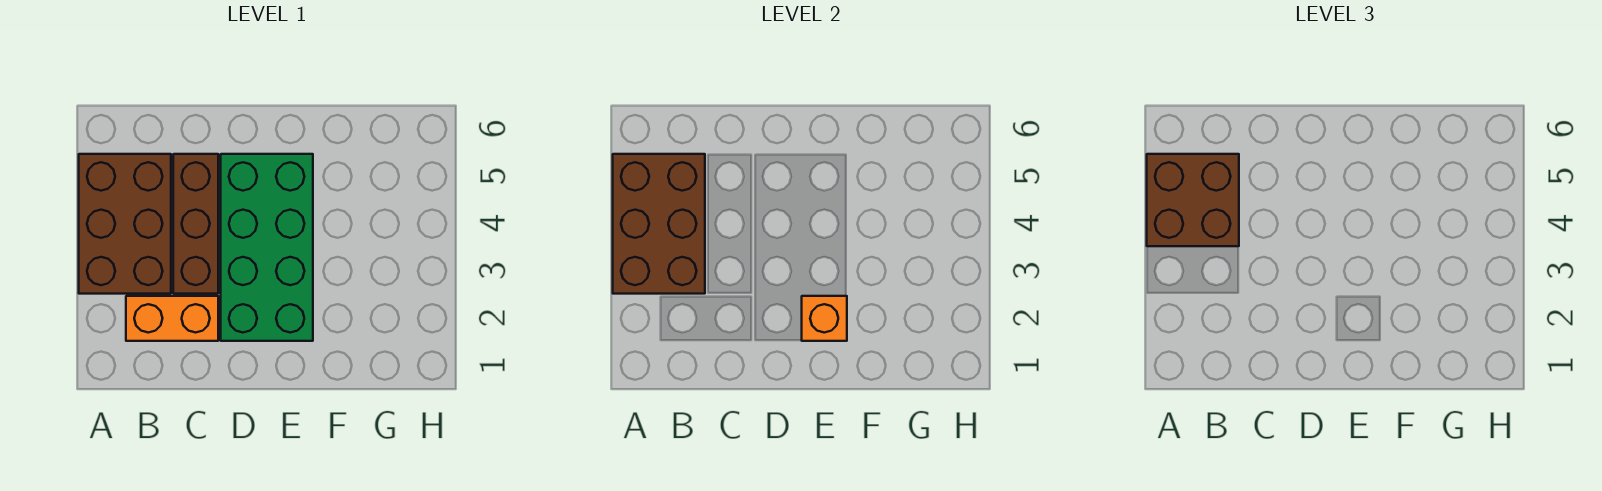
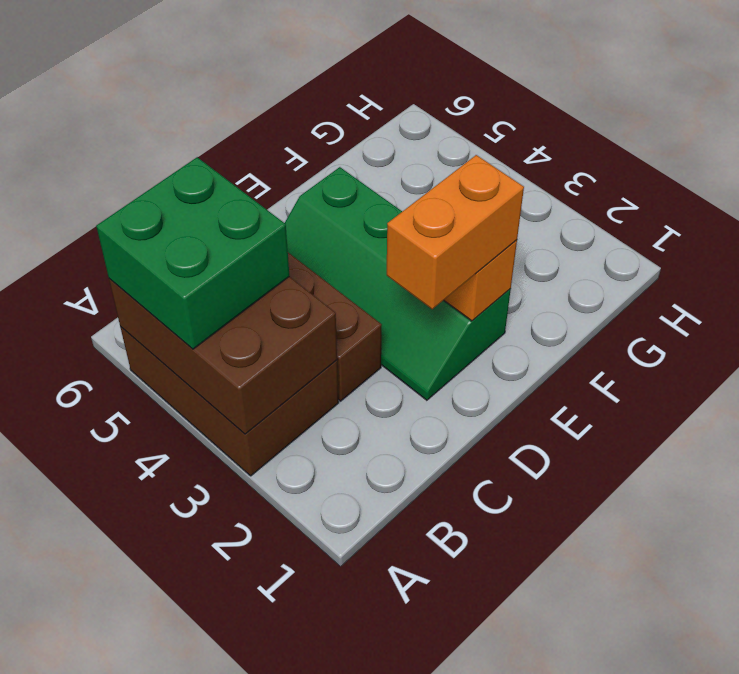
brown 2x2 brick [1147,154,1239,246] -> green 2x2 brick [96,157,289,349]
orange 1x2 brick [126,296,218,341] -> orange 1x2 brick moved to [387,155,524,309]
green 2x4 brick [221,154,313,341] -> green 2x4 slope [285,167,511,400]

